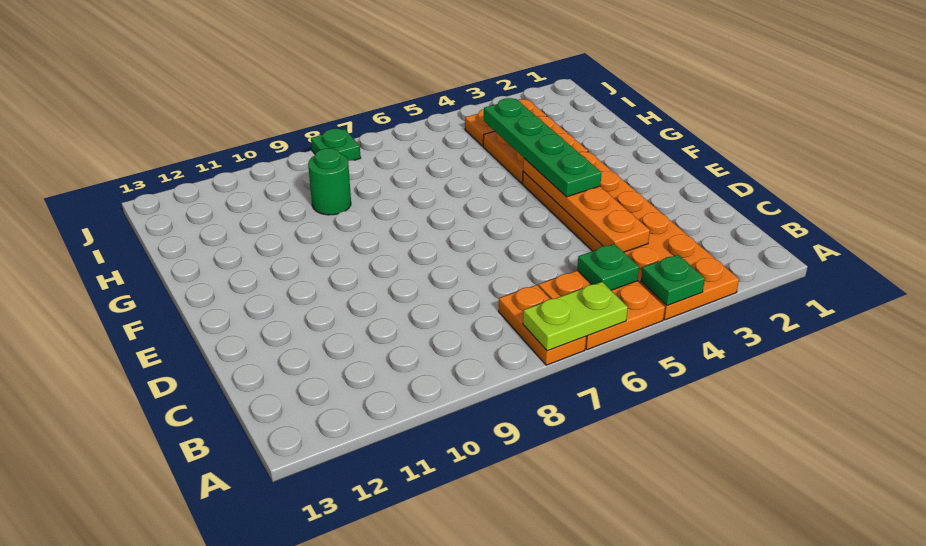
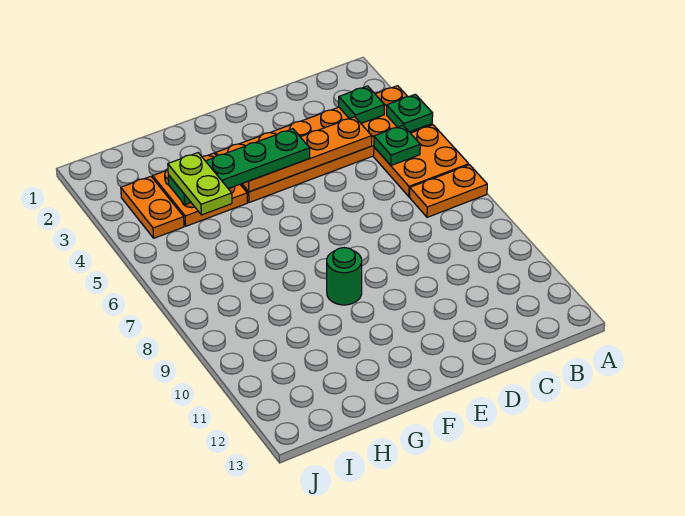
lime 1x2 plate [523,282,628,351] -> lime 1x2 plate moved to [168,153,232,215]
green 1x1 round brick [308,148,351,215] -> green 1x1 round brick moved to [327,248,362,305]
green 1x1 plate [311,129,361,161] -> green 1x1 plate moved to [339,86,384,123]

